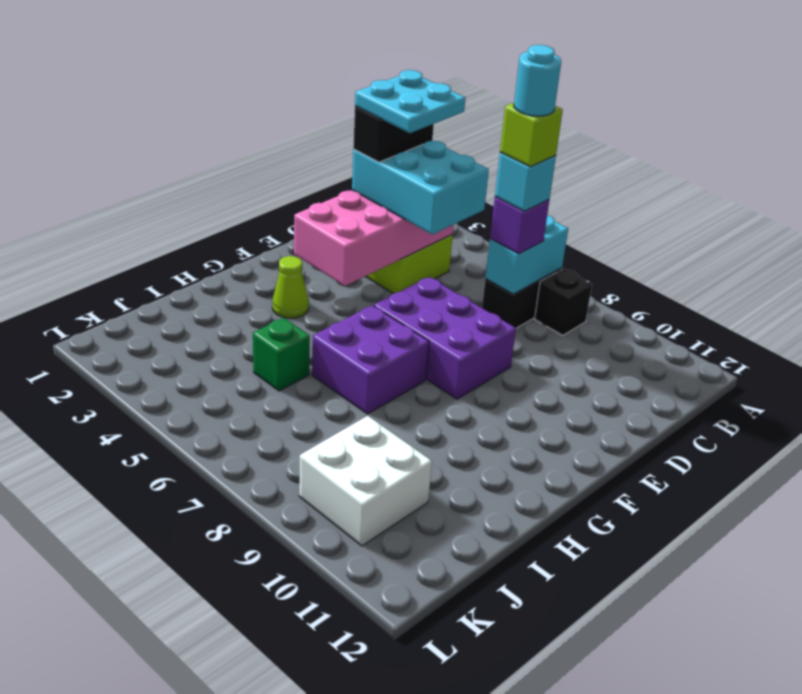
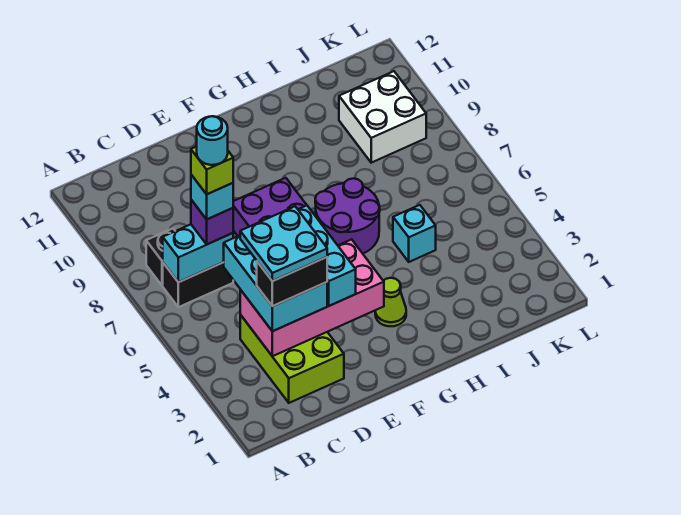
none -> cyan 1x3 brick [298,205,356,306]
purple 2x2 brick [312,306,429,414] -> purple 2x2 round brick [315,178,380,254]
green 1x1 brick [253,318,310,391] -> cyan 1x1 brick [393,205,436,262]

